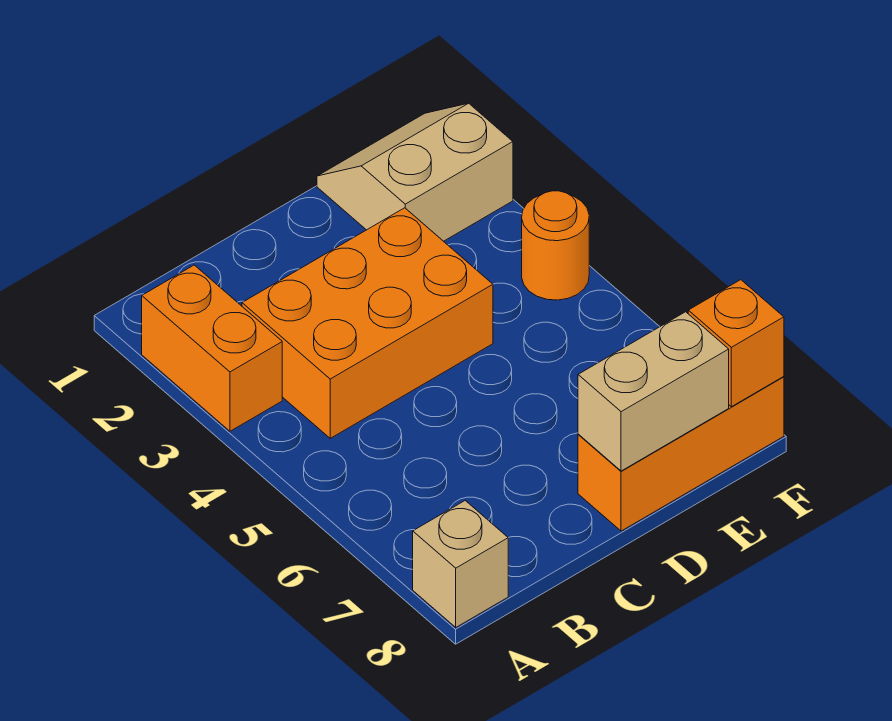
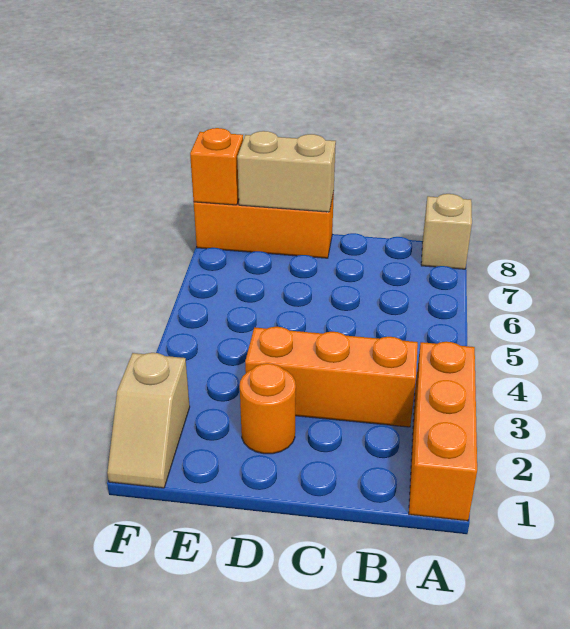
orange 1x2 brick [142,265,282,431] -> orange 1x3 brick [409,342,477,521]
orange 2x3 brick [242,208,493,438] -> orange 1x3 brick [245,327,418,427]
tan 2x2 slope [317,103,513,241] -> tan 1x2 slope [107,353,190,488]
orange 1x1 round brick [522,191,589,300] -> orange 1x1 round brick moved to [240,363,296,454]

